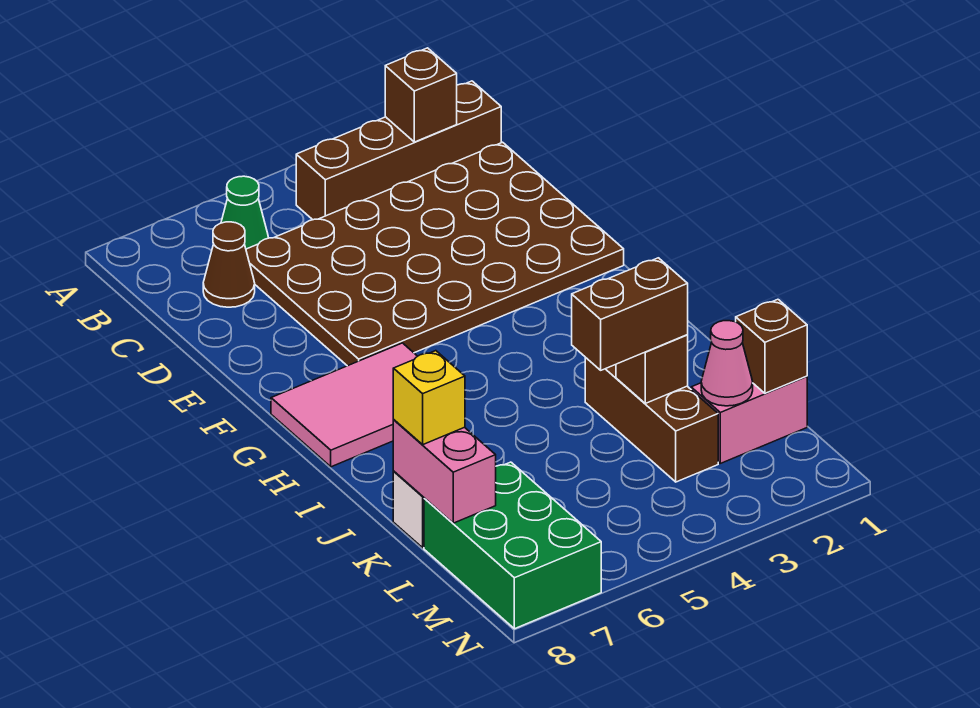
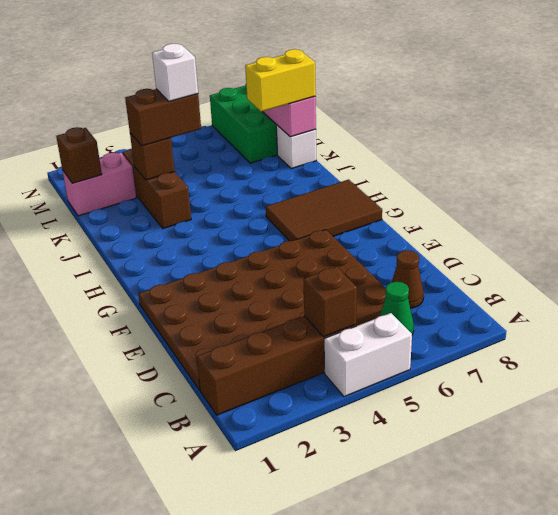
none -> white 1x2 brick [324,313,412,397]
brown 1x1 brick [385,48,457,142] -> brown 1x1 brick moved to [303,267,357,337]
pink 2x3 tile [271,343,417,467] -> brown 2x3 tile [266,180,382,241]
none -> white 1x1 brick [152,44,198,102]
yellow 1x1 brick [393,351,465,444] -> yellow 1x2 brick [245,49,316,112]
pink 1x1 cone [701,321,753,406] -> none

